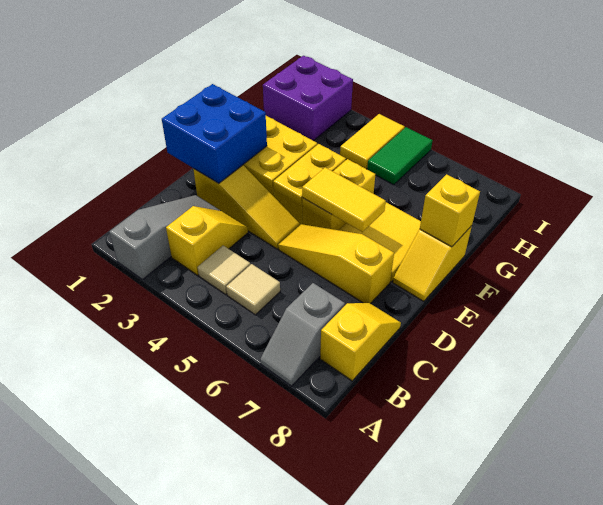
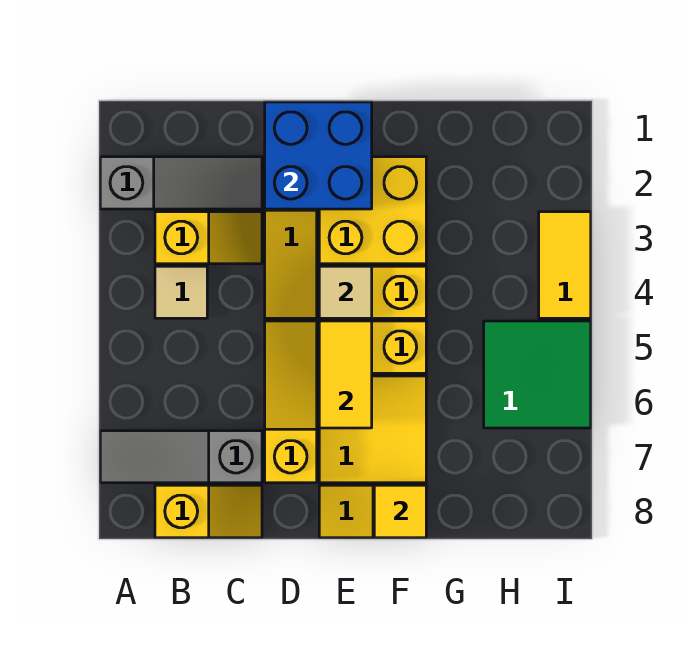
grey 1x2 slope [260,283,345,386] -> grey 1x3 slope [100,431,262,483]
tan 1x1 tile [226,264,280,315] -> tan 1x1 tile moved to [319,266,372,318]
yellow 1x1 brick [420,174,480,247] -> yellow 1x1 tile [374,485,426,538]
purple 2x2 brick [263,56,353,141] -> none
yellow 1x2 tile [340,114,405,169] -> yellow 1x2 tile turned to [539,212,591,318]
green 1x2 tile [367,127,433,185] -> green 2x2 tile [484,321,591,428]

